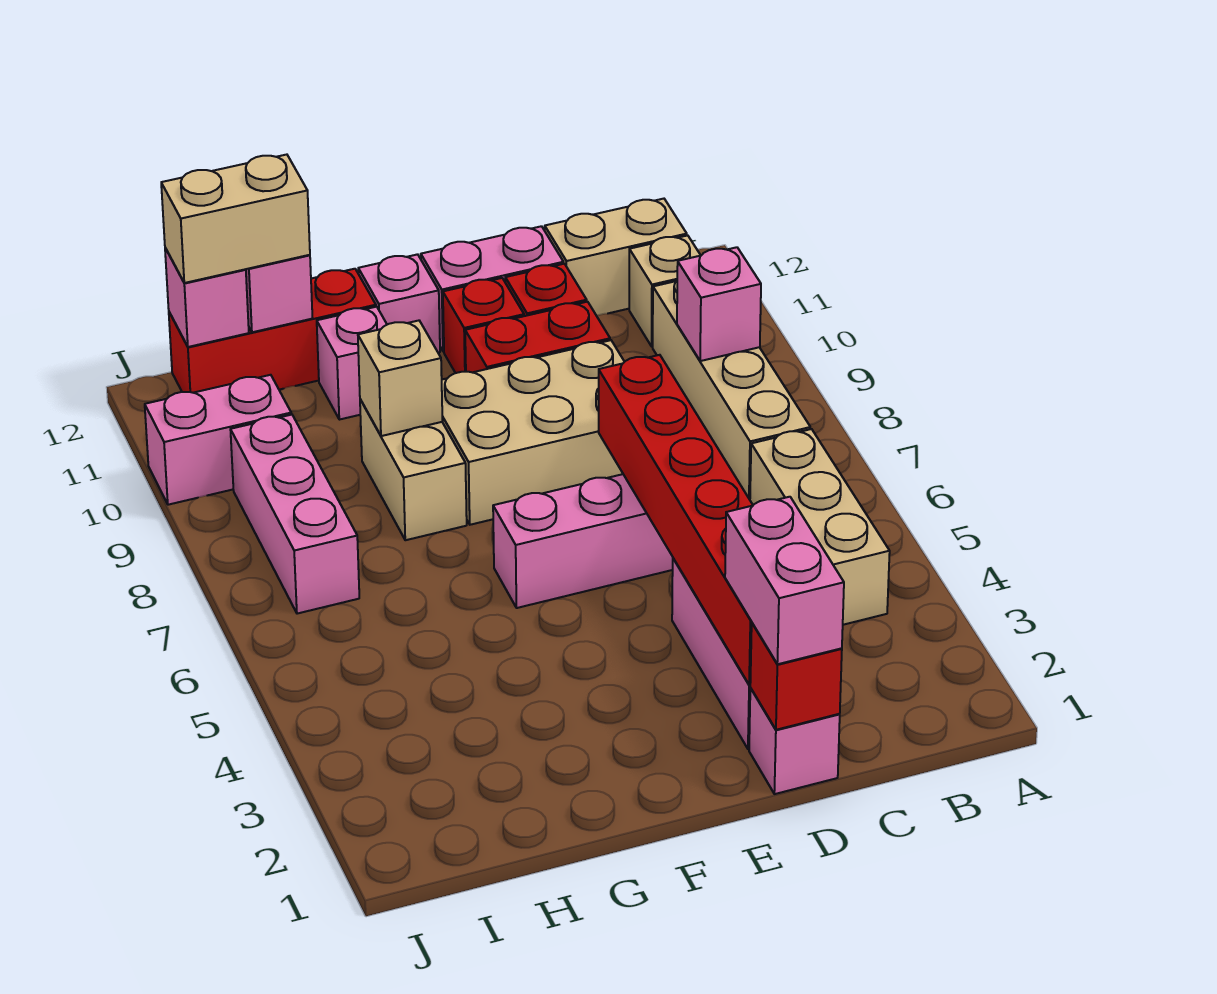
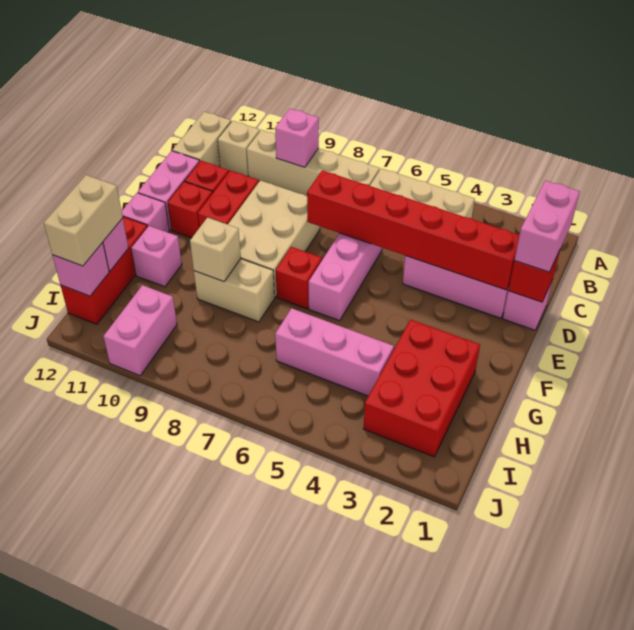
pink 1x2 brick [725,497,844,664] -> pink 1x2 brick turned to [514,181,580,272]
none -> red 1x1 brick [276,247,322,309]
none -> red 2x3 brick [364,320,480,457]
pink 1x3 brick [230,415,359,614] -> pink 1x3 brick moved to [275,308,394,396]

